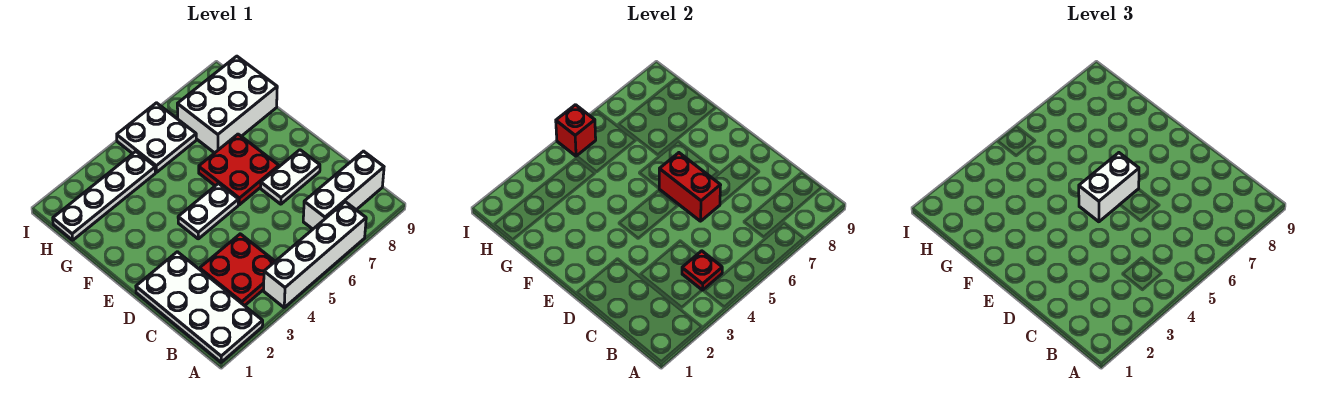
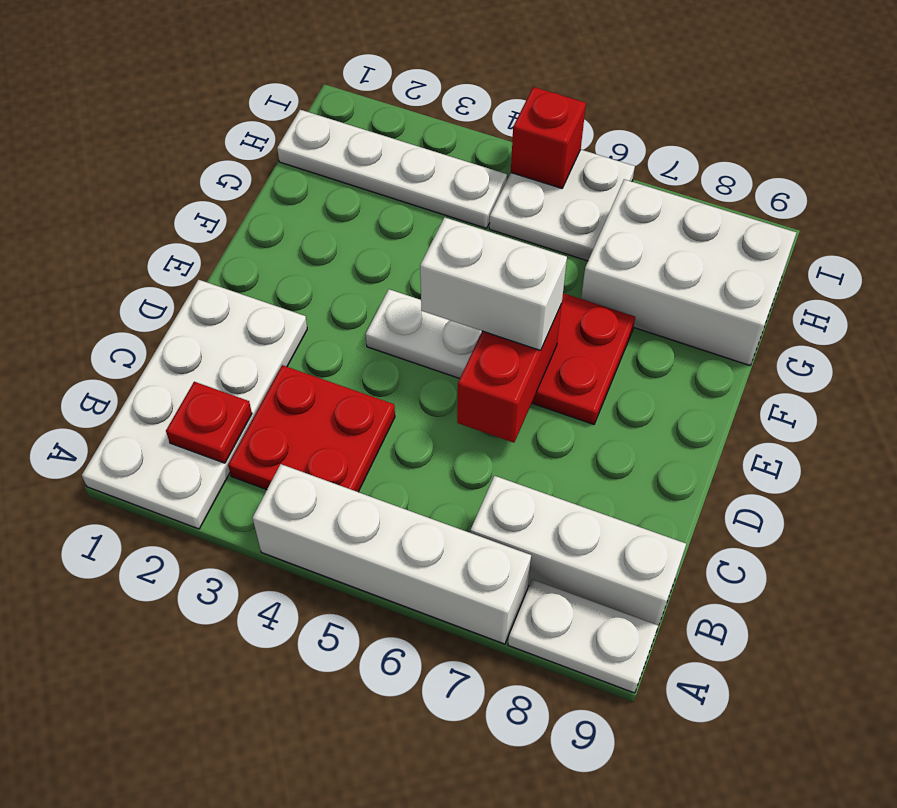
red 1x1 plate [682,251,722,290] -> red 1x1 plate moved to [166,382,252,463]
white 1x2 plate [261,150,320,204] -> white 1x2 plate moved to [508,579,658,693]

